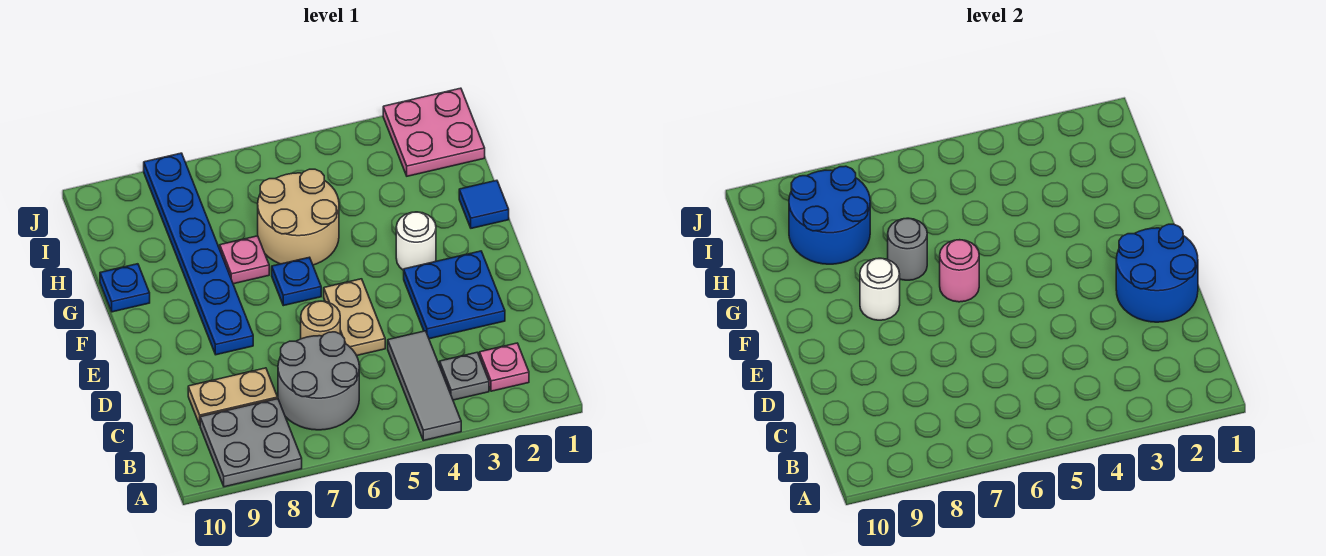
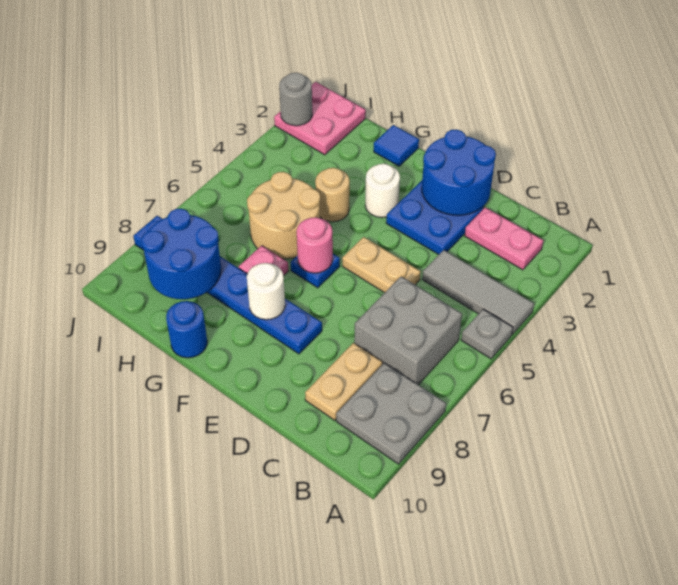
pink 1x1 plate [480,343,529,391] -> pink 1x2 plate [465,207,543,270]
grey 1x1 plate [440,352,489,400] -> grey 1x1 plate moved to [461,309,513,359]
grey 2x2 round brick [278,332,359,430] -> grey 2x2 brick [354,276,462,385]
tan 1x1 round brick [301,301,340,339] -> tan 1x1 round brick moved to [315,168,350,222]
grey 1x1 round brick [888,218,927,280] -> grey 1x1 round brick moved to [279,73,312,126]
blue 1x1 plate [100,264,150,312] -> blue 1x1 round brick [166,301,207,358]

